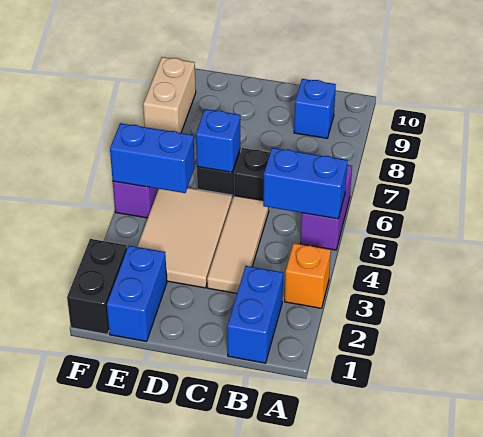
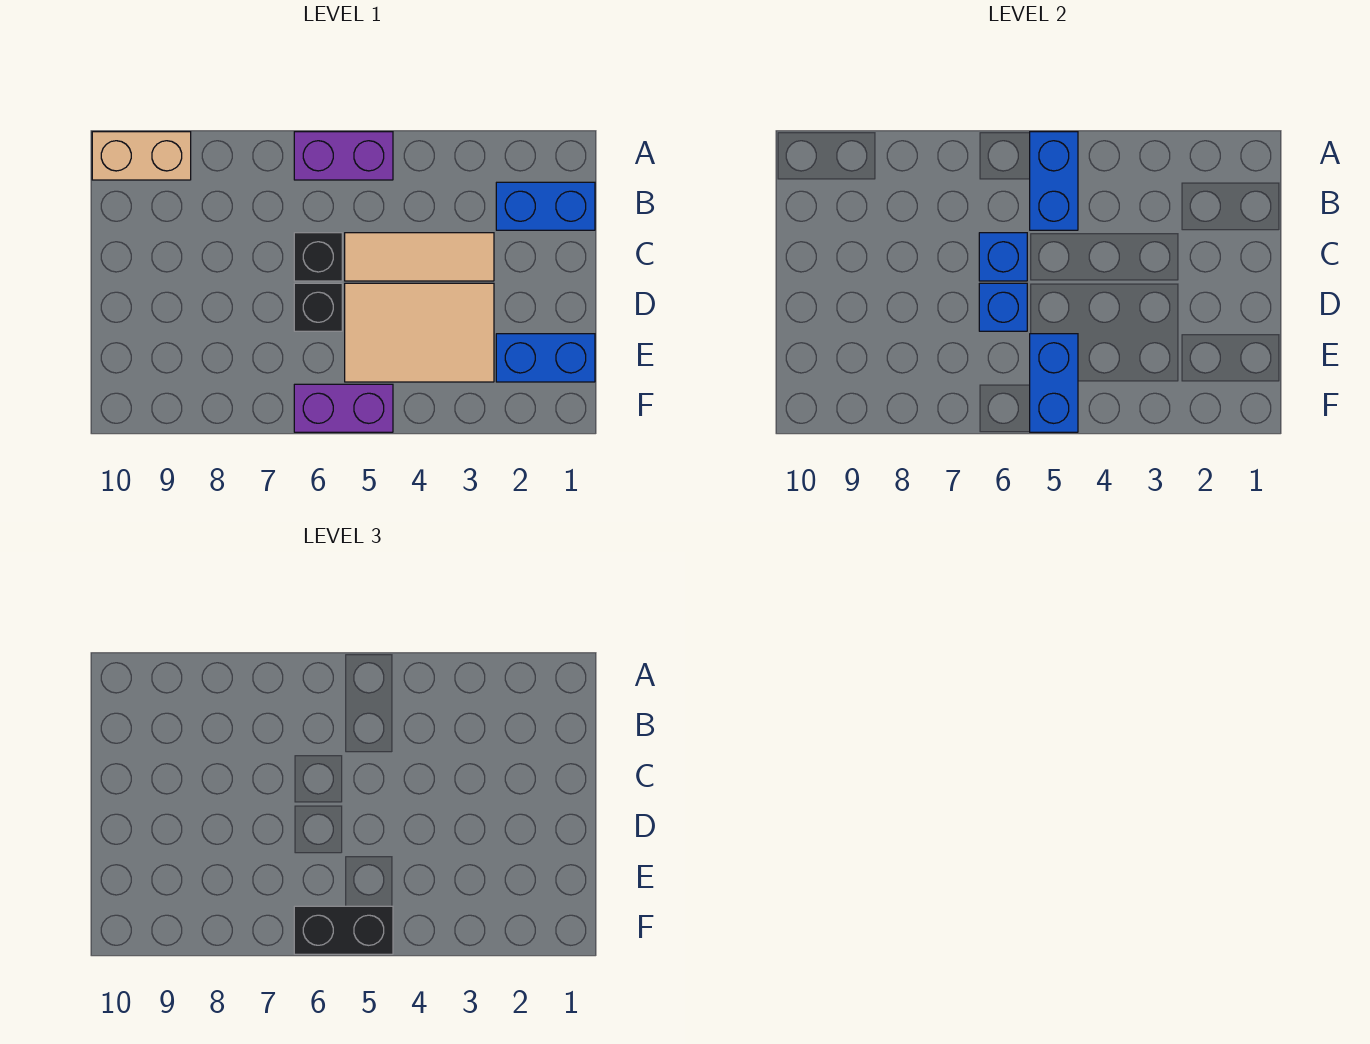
orange 1x1 brick [285,243,331,308] -> none
blue 1x1 brick [294,79,336,138] -> blue 1x1 brick moved to [979,233,1027,281]
black 1x2 brick [67,239,127,334] -> black 1x2 brick moved to [294,906,393,954]
tan 1x2 brick [143,57,196,133] -> tan 1x2 brick moved to [92,132,191,180]

